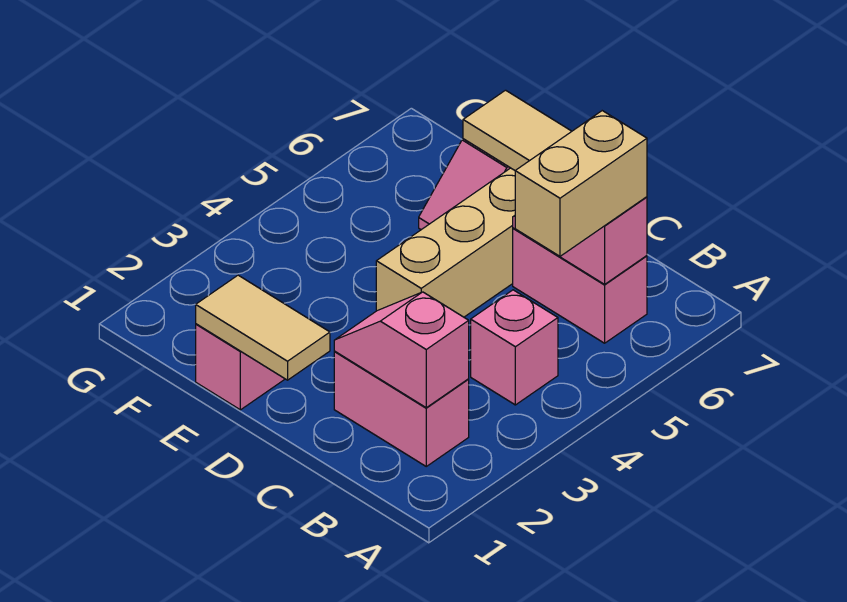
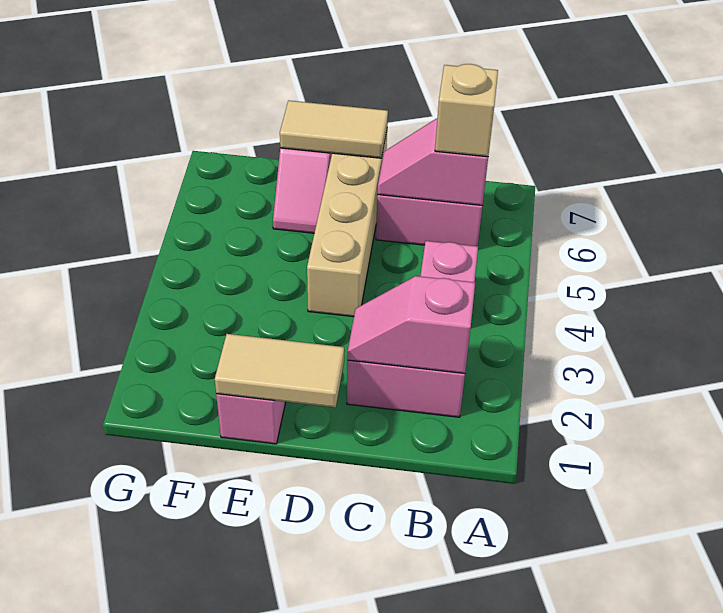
tan 1x2 brick [515,111,647,256] -> tan 1x1 brick [435,64,498,157]

